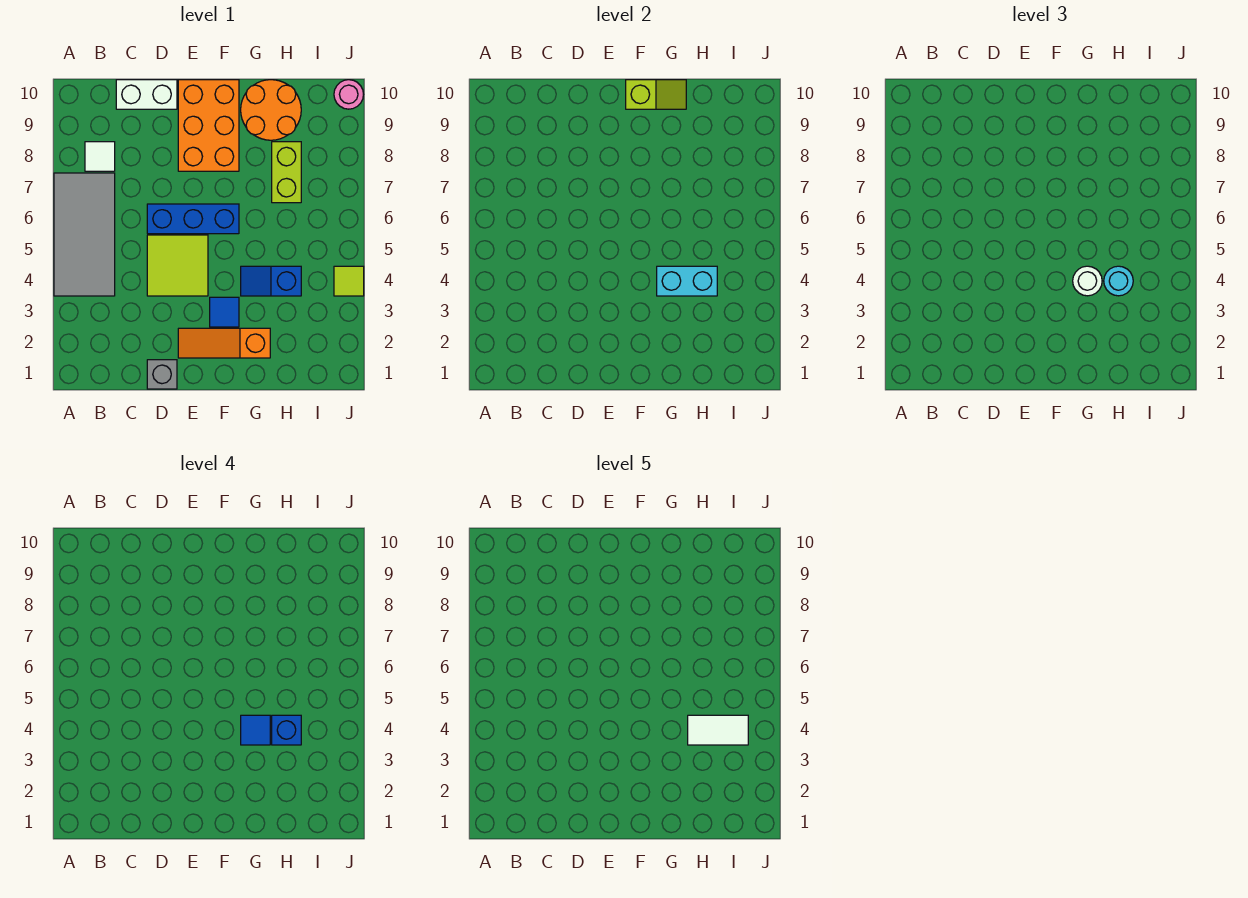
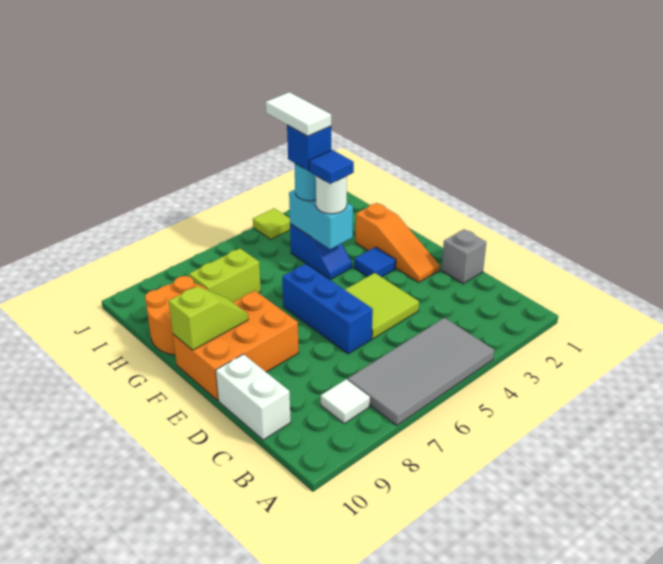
lime 1x2 slope [626,80,686,109] -> lime 1x2 slope turned to [169,286,248,350]
pink 1x1 round brick [334,80,363,109] -> none

